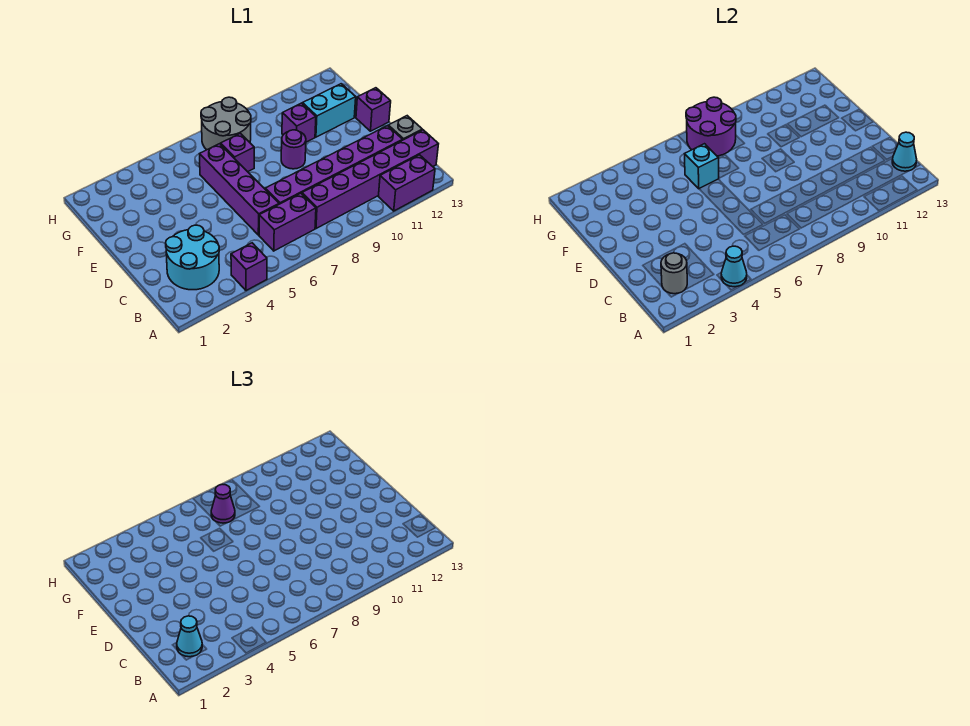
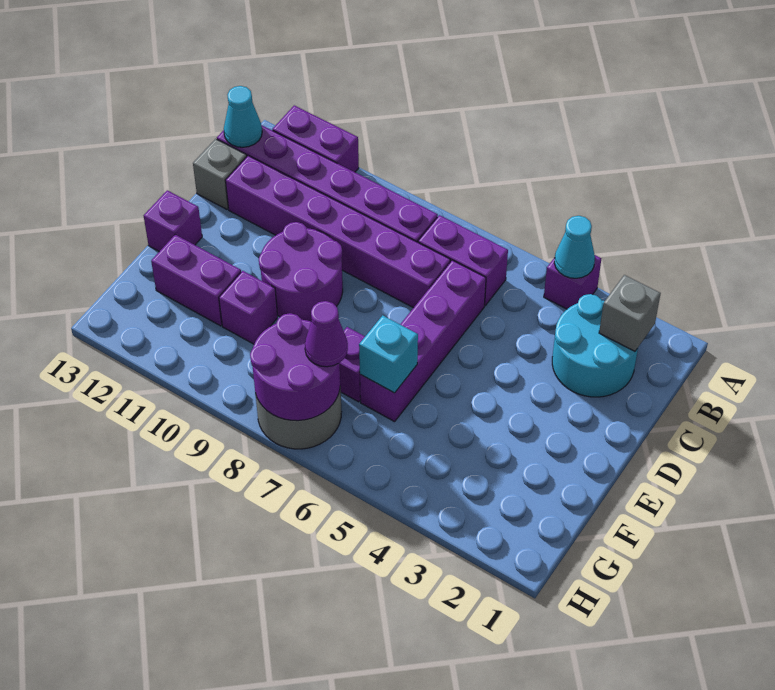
grey 1x1 round brick [661,253,687,294] -> grey 1x1 brick [599,275,661,351]
cyan 1x1 cone [177,616,202,657] -> none
purple 1x1 round brick [281,130,306,169] -> purple 2x2 round brick [259,222,343,321]
cyan 1x2 brick [302,84,356,137] -> purple 1x2 brick [151,235,241,326]

